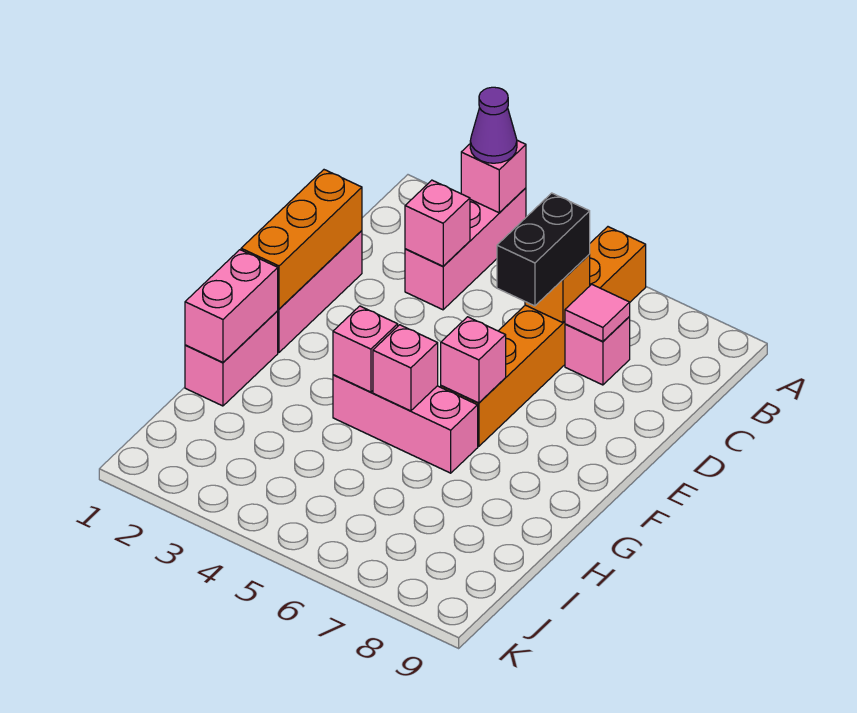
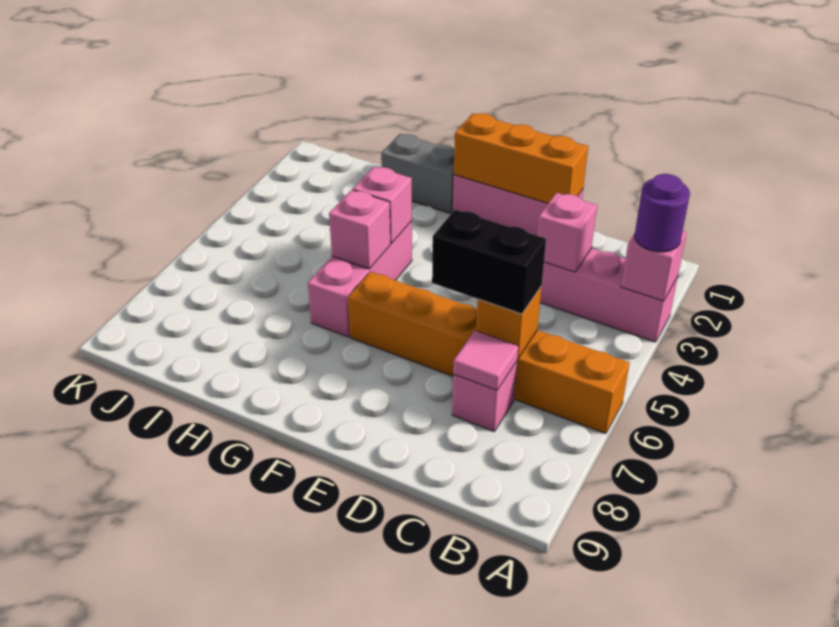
purple 1x1 cone [470,87,517,163] -> purple 1x1 round brick [635,174,690,252]
pink 1x1 brick [441,317,506,403] -> none
pink 1x2 brick [185,311,278,406] -> grey 1x2 brick [381,134,454,214]
pink 1x2 brick [185,250,278,362] -> none

